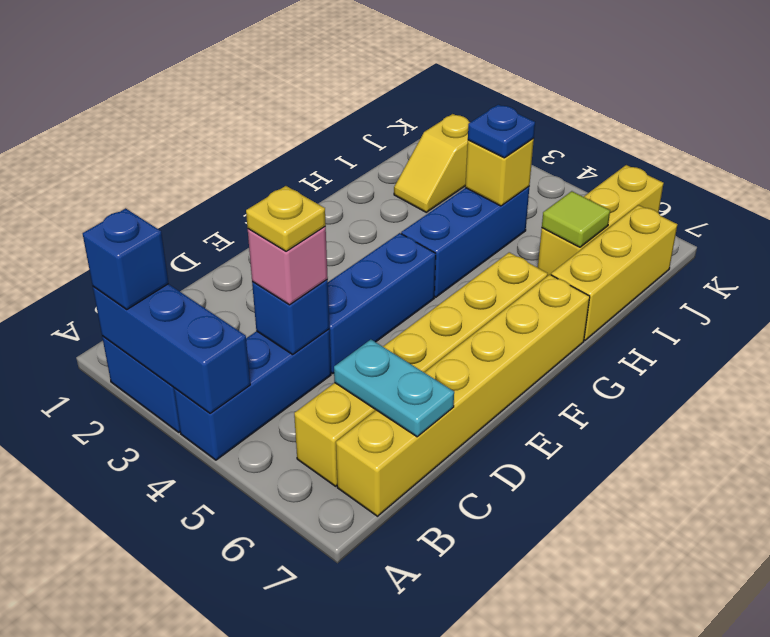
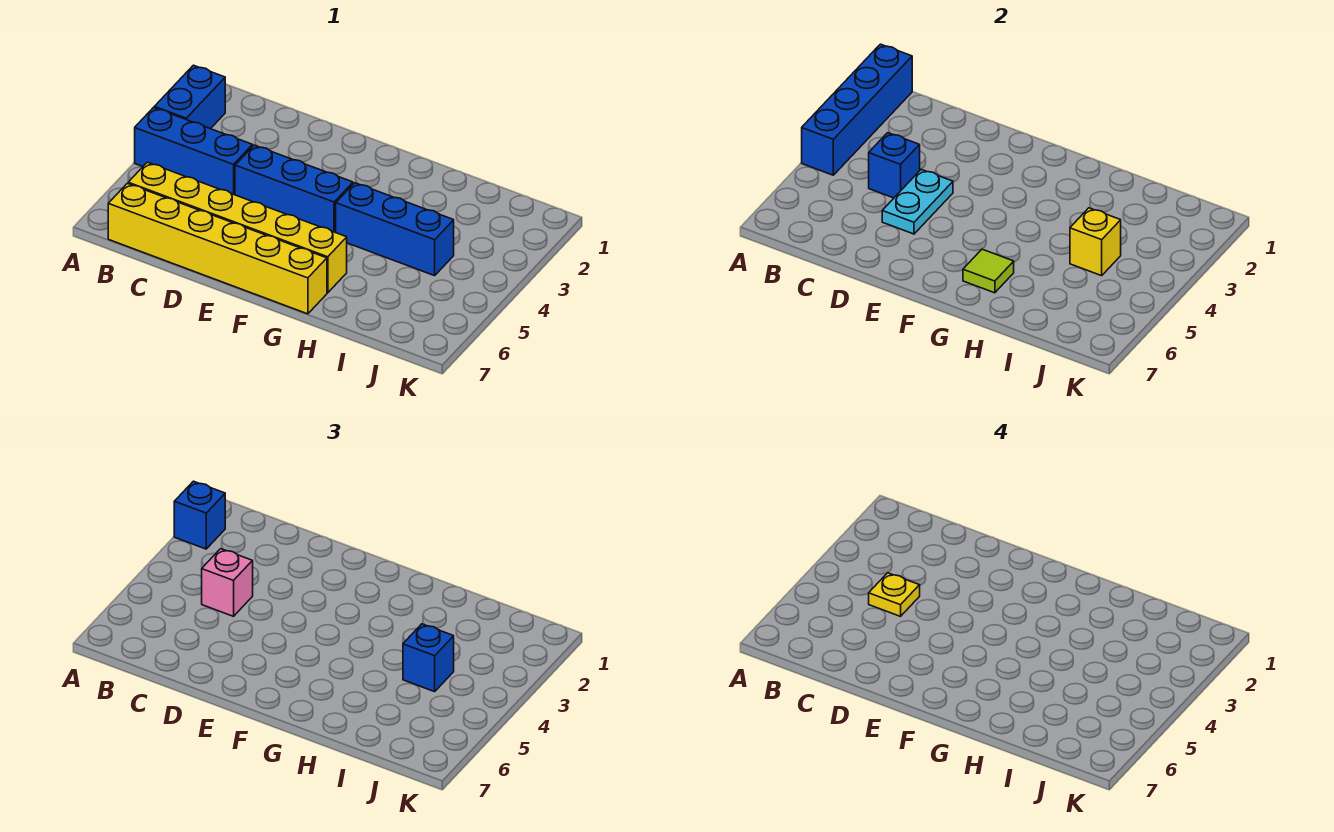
blue 1x3 brick [93,284,250,413] -> blue 1x4 brick [802,44,912,175]
cyan 1x2 plate [334,340,454,437] -> cyan 1x2 plate moved to [882,169,953,234]
yellow 1x3 brick [551,205,677,340] -> none
yellow 1x2 slope [394,114,470,212] -> none
blue 1x1 plate [468,104,535,158] -> blue 1x1 brick [403,624,454,692]
yellow 1x3 brick [538,165,664,276] -> none
lime 1x1 tile [542,191,610,247] -> lime 1x1 tile moved to [963,249,1014,293]

